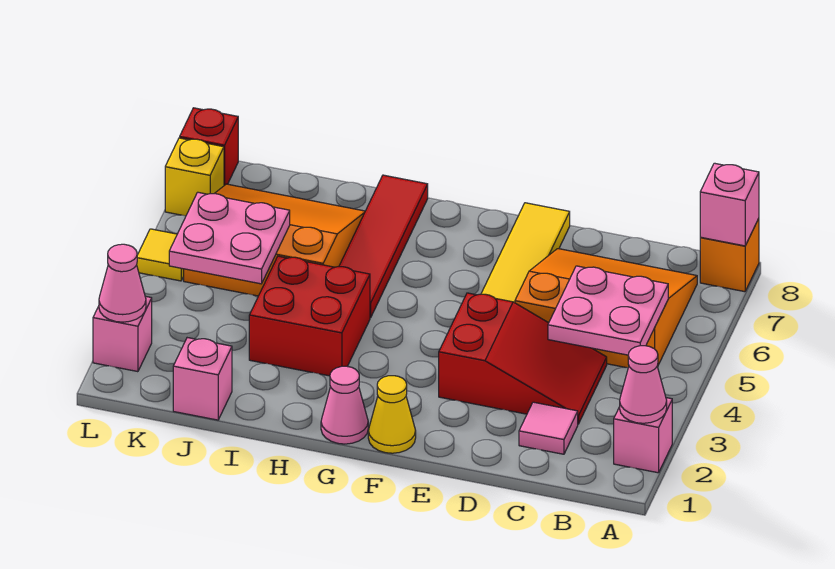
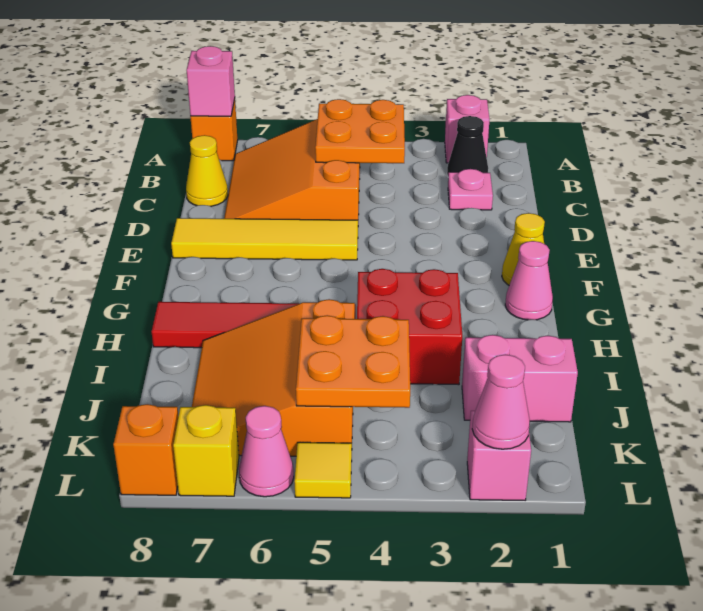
pink 1x1 cone [620,346,667,423] -> pink 1x1 cone moved to [239,406,294,497]
none -> black 1x1 cone [447,116,488,176]
pink 2x2 plate [548,266,669,355] -> orange 2x2 plate [315,99,405,163]
pink 1x1 tile [519,402,578,454] -> pink 1x1 plate [448,169,493,210]
red 2x3 slope [439,293,607,424] -> none
none -> yellow 1x1 cone [186,135,228,206]
pink 1x1 brick [173,338,232,420] -> pink 1x2 brick [462,335,578,422]
pink 2x2 plate [169,192,290,284] -> orange 2x2 plate [296,315,410,408]
red 1x1 brick [180,108,238,185] -> orange 1x1 brick [113,404,178,495]

